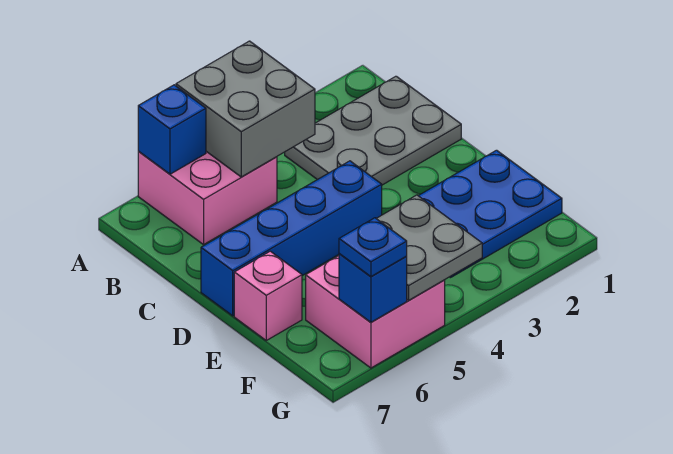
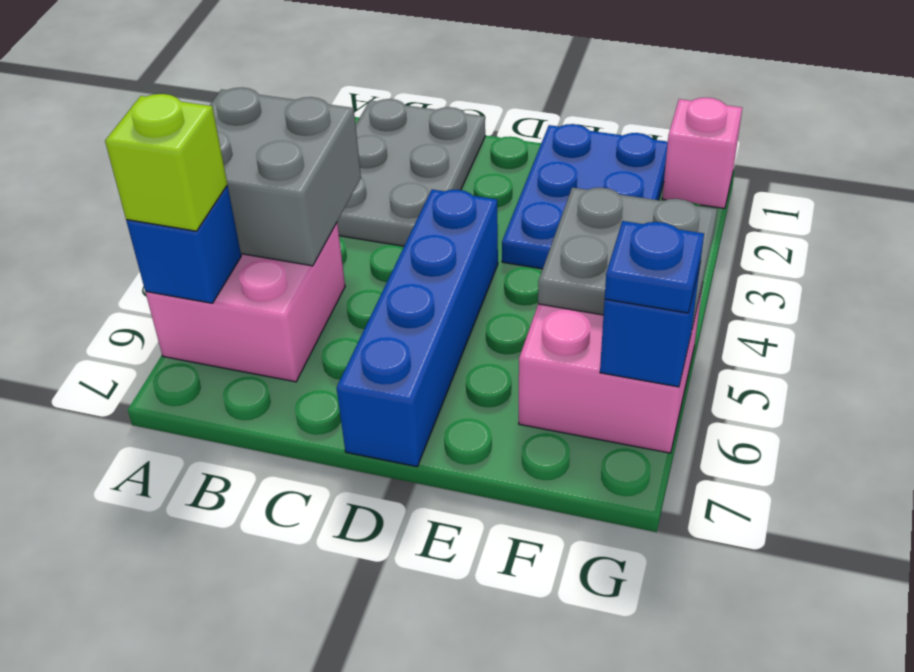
none -> lime 1x1 brick [105,94,227,231]
pink 1x1 brick [234,251,302,340] -> pink 1x1 brick moved to [662,98,742,209]

